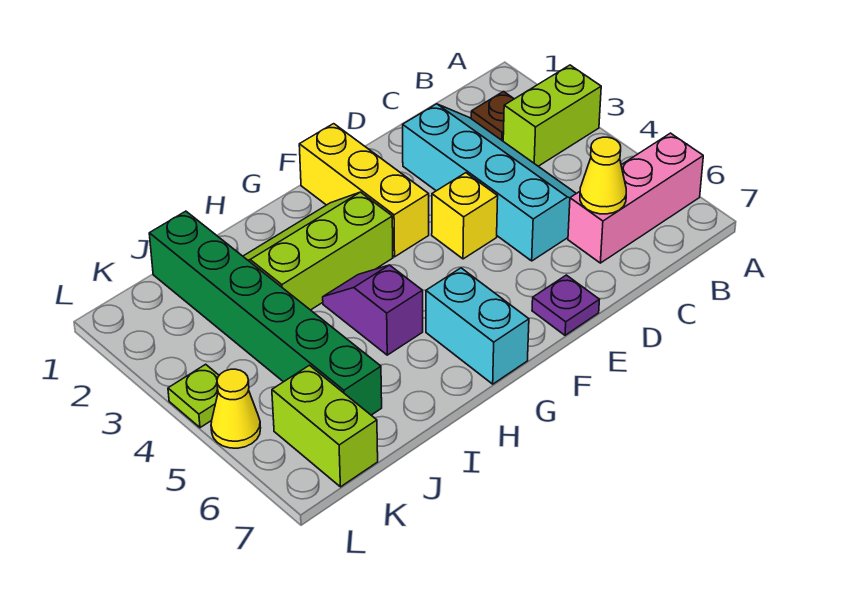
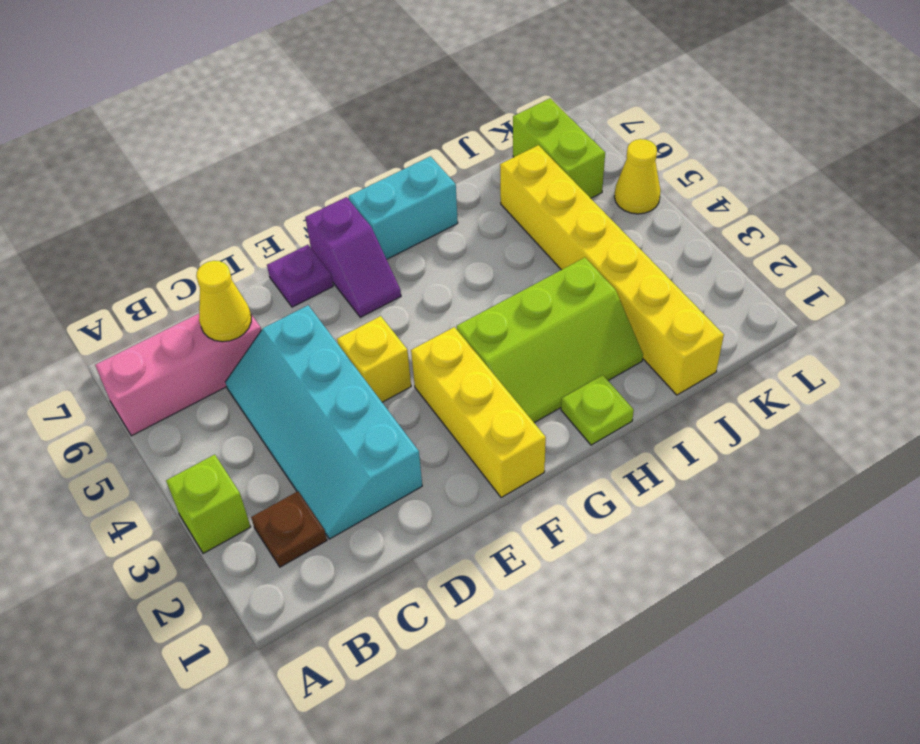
lime 1x2 brick [503,65,601,166] -> lime 1x1 brick [166,455,251,554]
cyan 1x2 brick [426,268,529,384] -> cyan 1x2 brick turned to [349,156,458,259]
purple 1x2 slope [323,265,423,355] -> purple 1x2 slope moved to [305,197,401,317]
green 1x6 brick [149,211,382,415] -> yellow 1x6 brick [500,145,724,395]
lime 1x1 plate [168,364,219,428] -> lime 1x1 plate moved to [561,375,634,445]

